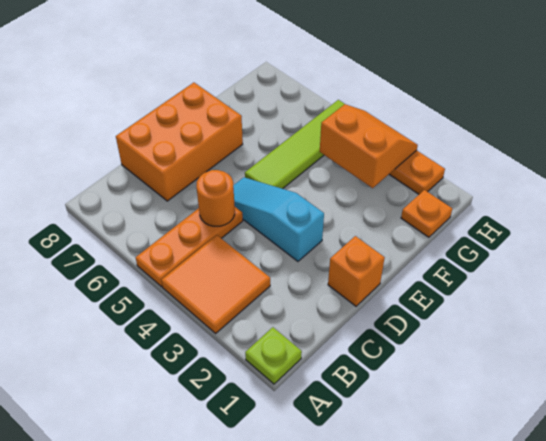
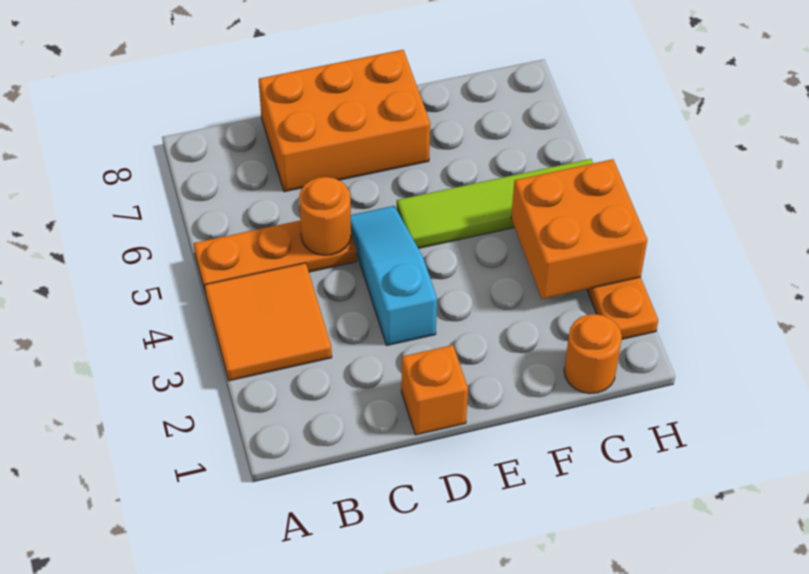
lime 1x1 plate [245,327,302,384] -> none
orange 1x1 plate [401,190,452,237] -> orange 1x1 round brick [564,314,622,394]
orange 2x2 slope [320,104,418,188] -> orange 2x2 brick [511,159,647,299]

